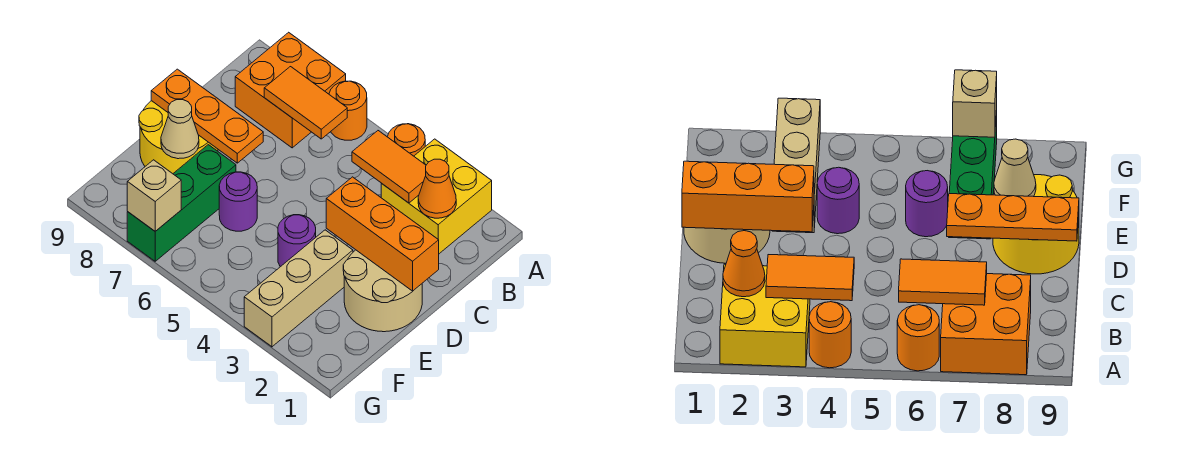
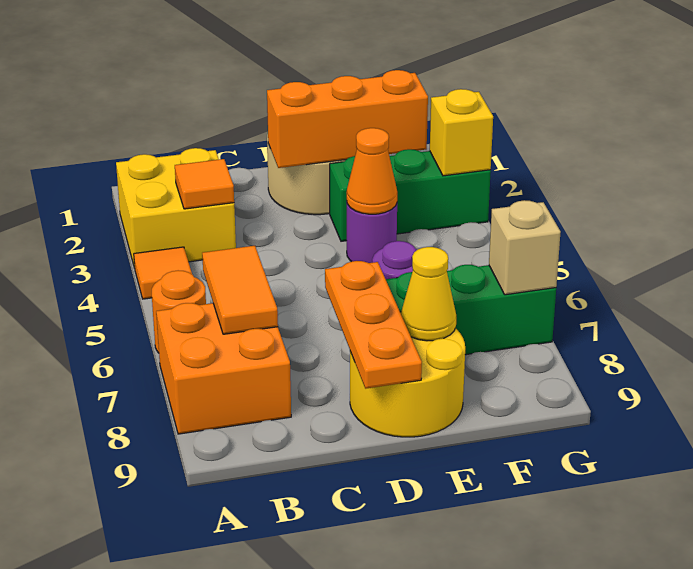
orange 1x1 round brick [387,124,425,156] -> orange 1x1 tile [134,247,192,299]
orange 1x1 cone [418,159,456,218] -> orange 1x1 cone moved to [347,128,397,214]
orange 1x2 tile [352,131,426,203] -> orange 1x1 tile [175,159,234,209]
orange 1x3 brick [326,177,439,291] -> orange 1x3 brick turned to [267,70,428,168]
tan 1x3 brick [244,230,353,347] -> green 1x3 brick [330,149,491,241]
tan 1x1 cone [161,100,199,159] -> yellow 1x1 cone [401,247,456,341]
none -> yellow 1x1 brick [430,89,493,176]

